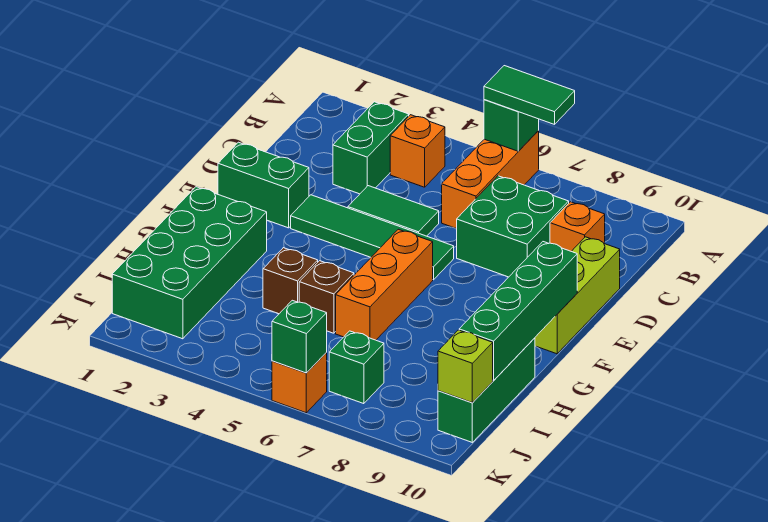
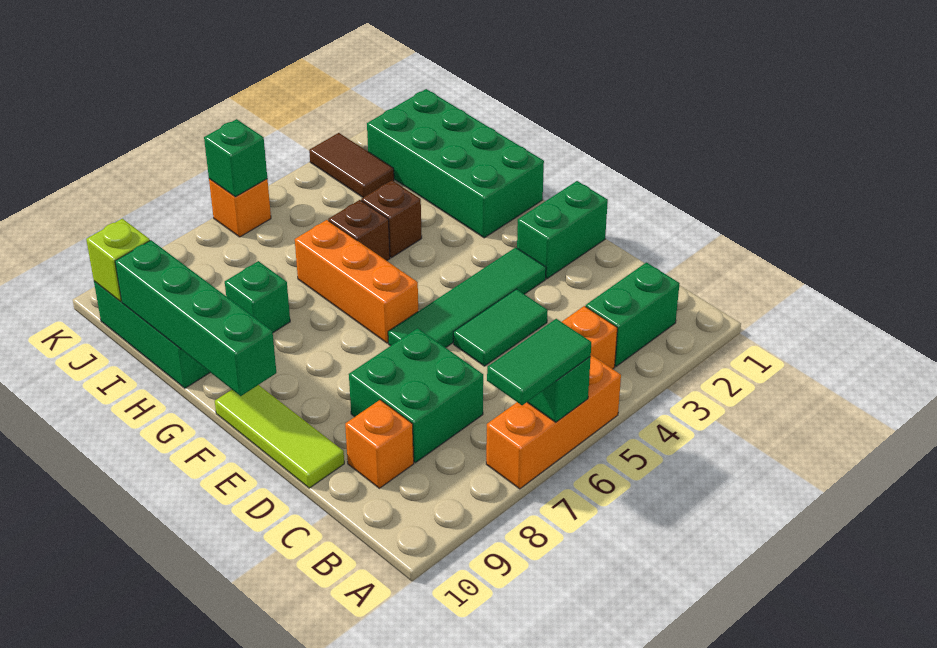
orange 1x3 brick [442,131,539,229] -> orange 1x3 brick turned to [486,355,621,489]
green 1x2 brick [333,102,409,194] -> green 1x2 brick turned to [586,262,680,366]
lime 1x3 brick [535,237,620,354] -> lime 1x3 tile [215,385,344,488]
none -> brown 1x2 tile [309,133,394,197]
green 1x1 brick [329,331,384,404] -> green 1x1 brick moved to [225,261,290,333]

